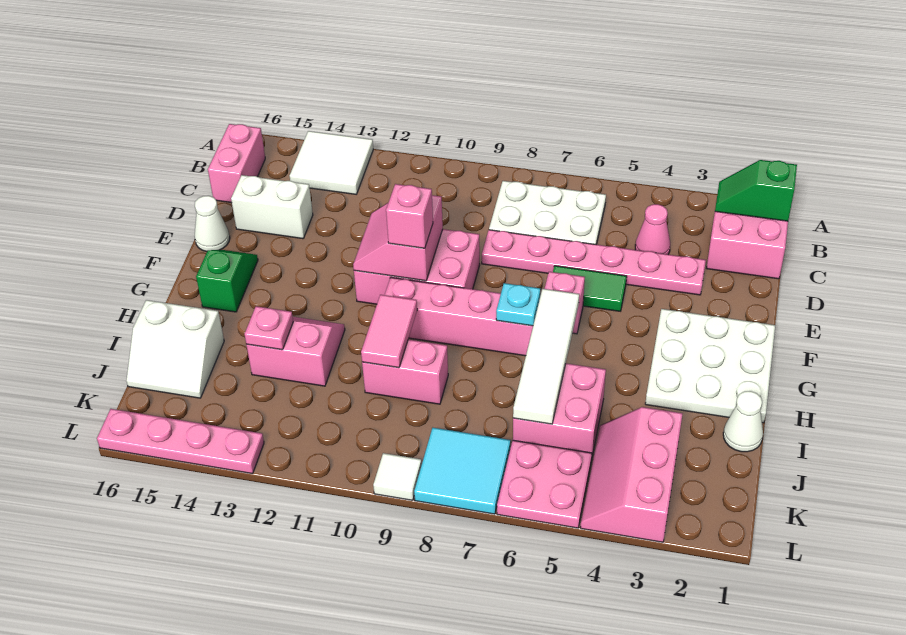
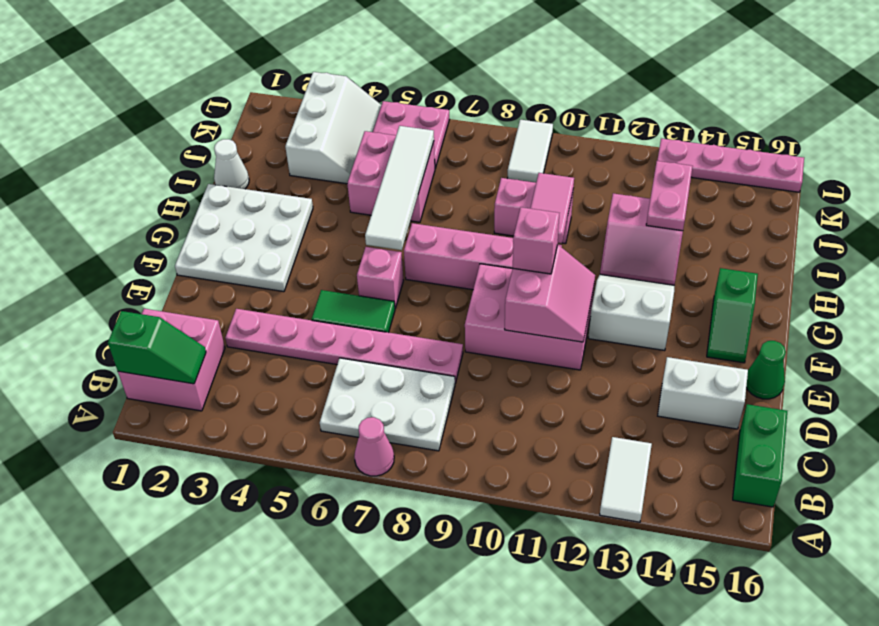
white 2x2 tile [290,131,373,194] -> white 1x2 tile [600,437,652,522]
pink 1x2 brick [208,124,265,203] -> green 1x2 brick [733,404,787,507]
pink 1x1 cone [635,204,670,254] -> pink 1x1 cone moved to [354,417,394,476]
white 1x1 cone [195,196,230,251] -> green 1x1 cone [746,341,786,399]
cyan 1x1 plate [496,283,540,326] -> none
pink 1x1 plate [245,306,293,350] -> pink 1x2 plate [646,161,693,231]
white 2x2 slope [126,300,224,398] -> white 2x2 slope moved to [588,275,674,351]
pink 2x3 slope [581,407,683,542] -> white 2x3 slope [285,72,381,184]
cyan 2x2 tile [414,428,511,514] -> none
white 1x1 tile [373,453,422,500] -> white 1x2 tile [507,120,553,183]

